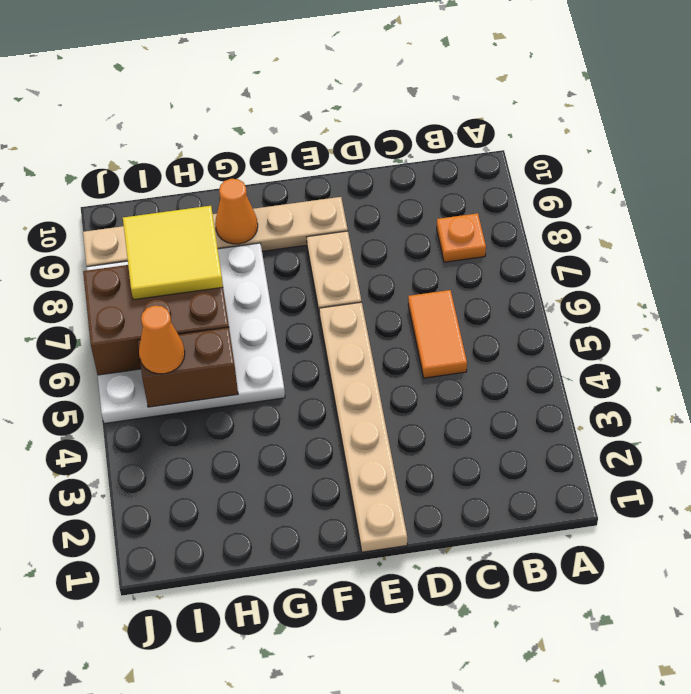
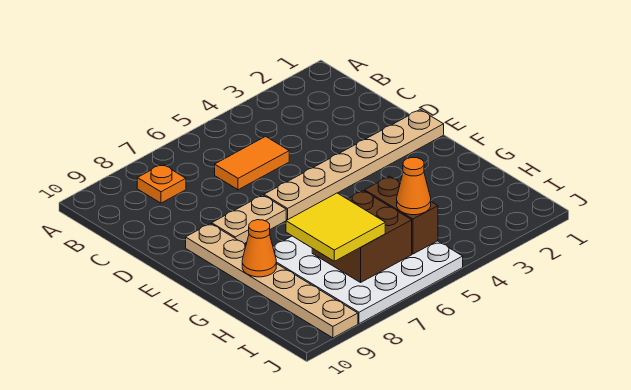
brown 2x3 brick [83,265,229,375] -> brown 2x2 brick [312,191,412,282]

